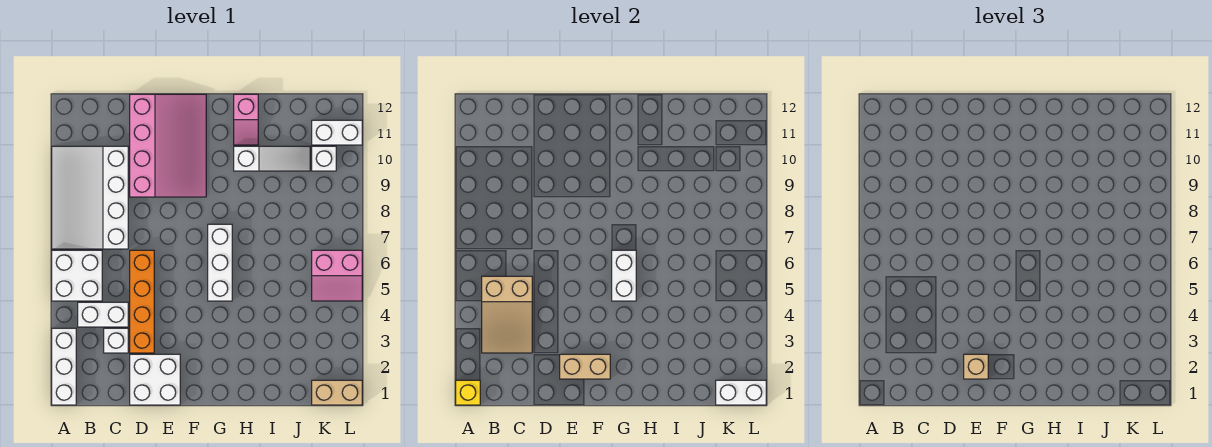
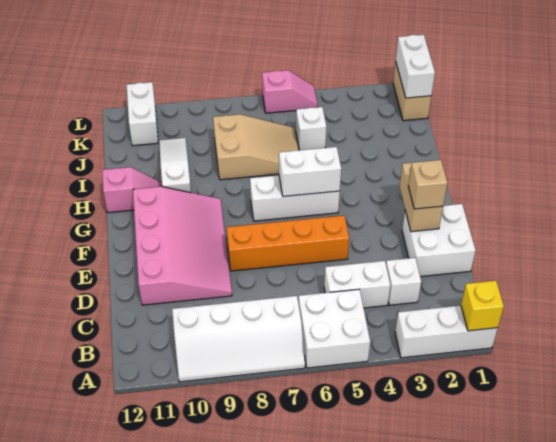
white 3x4 slope [52,146,128,249] -> white 2x4 slope [172,296,305,382]
tan 2x3 slope [482,276,532,353] -> tan 2x3 slope moved to [213,114,299,180]
white 1x2 brick [78,302,128,327] -> white 1x2 brick turned to [324,261,390,308]
orange 1x4 brick [130,250,154,353] -> orange 1x4 brick moved to [227,216,349,271]
pink 3x4 slope [130,94,206,197] -> pink 3x4 slope turned to [133,187,232,305]
pink 2x2 slope [312,250,362,301] -> pink 1x2 slope [262,70,318,113]
white 1x1 brick [312,146,336,171] -> white 1x1 brick moved to [296,107,326,150]

